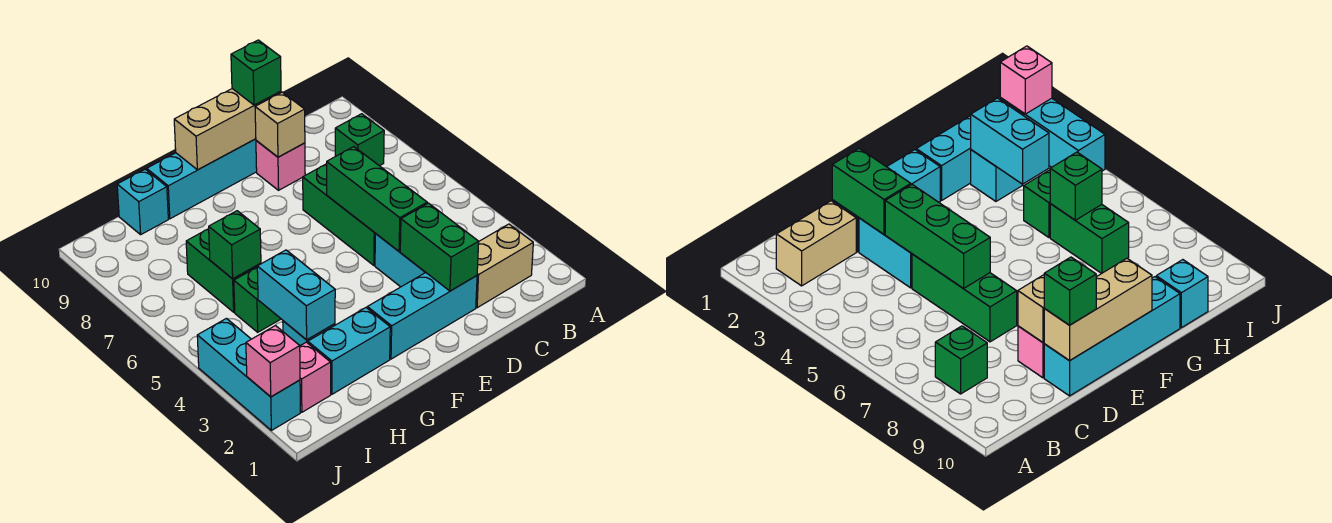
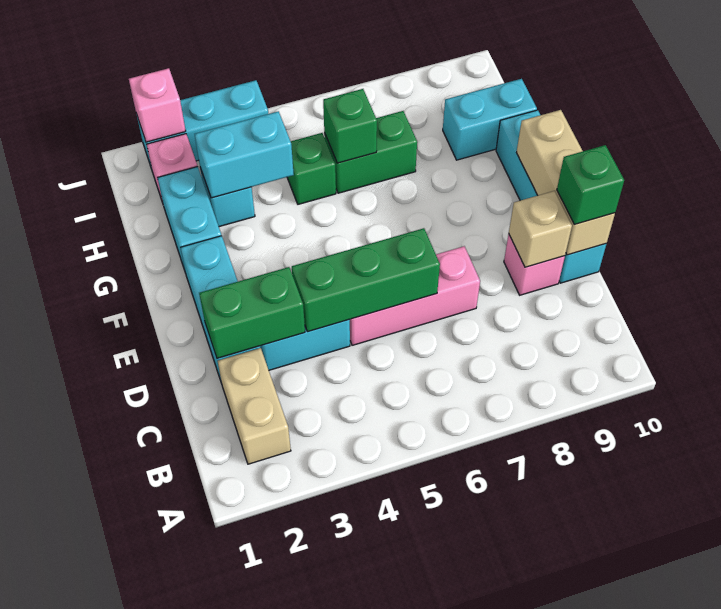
green 1x1 brick [335,114,384,166] -> none
green 1x3 brick [303,164,375,265] -> pink 1x3 brick [350,246,480,345]
cyan 1x1 brick [117,169,168,235] -> cyan 1x2 brick [443,79,537,160]

